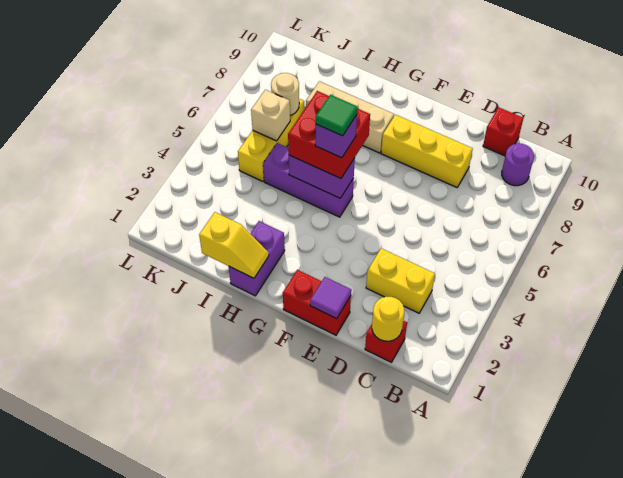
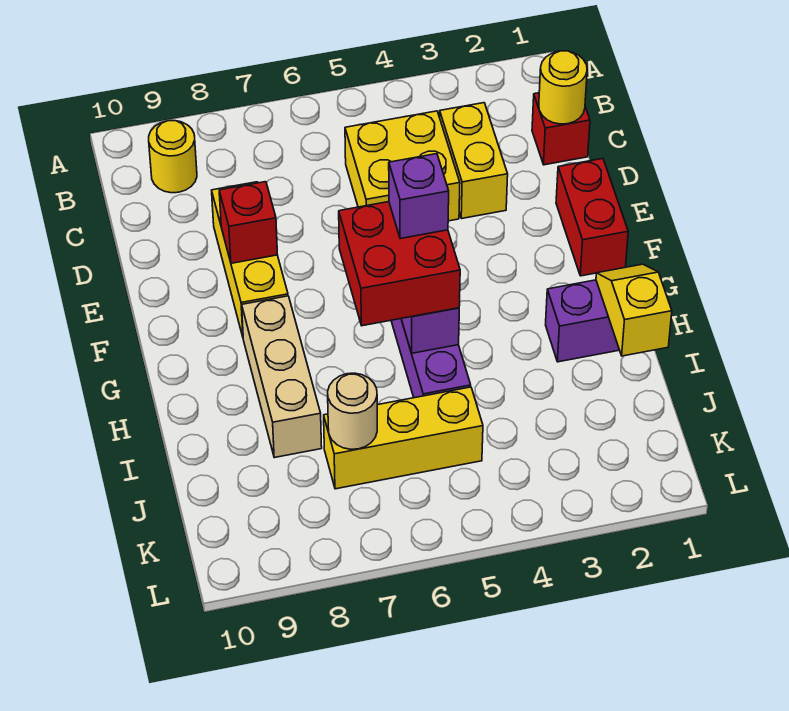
purple 1x1 round brick [502,143,534,186] -> yellow 1x1 round brick [149,121,197,193]
none -> yellow 2x2 brick [345,111,460,221]
red 1x1 brick [483,107,523,156] -> red 1x1 brick moved to [219,182,277,263]
purple 1x1 tile [310,277,351,319] -> none
green 1x1 tile [316,95,357,136] -> none
tan 1x1 brick [251,90,290,141] -> none

